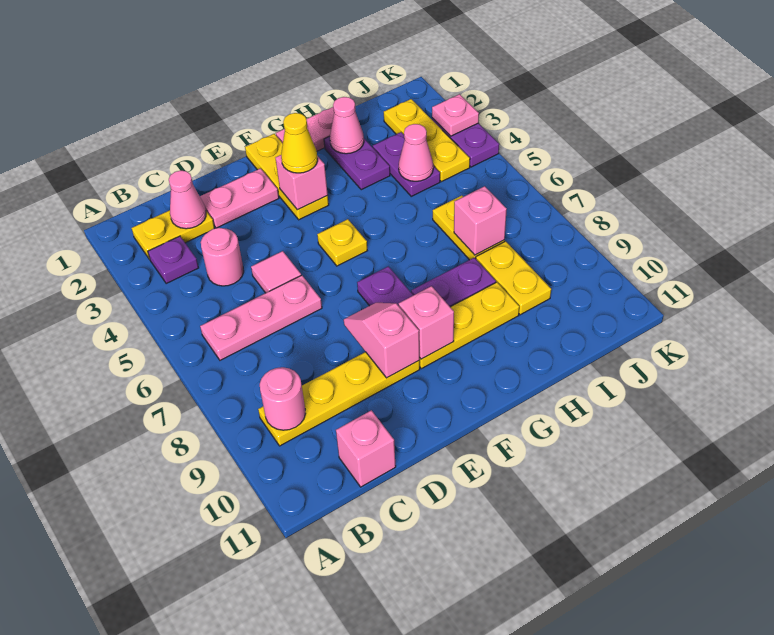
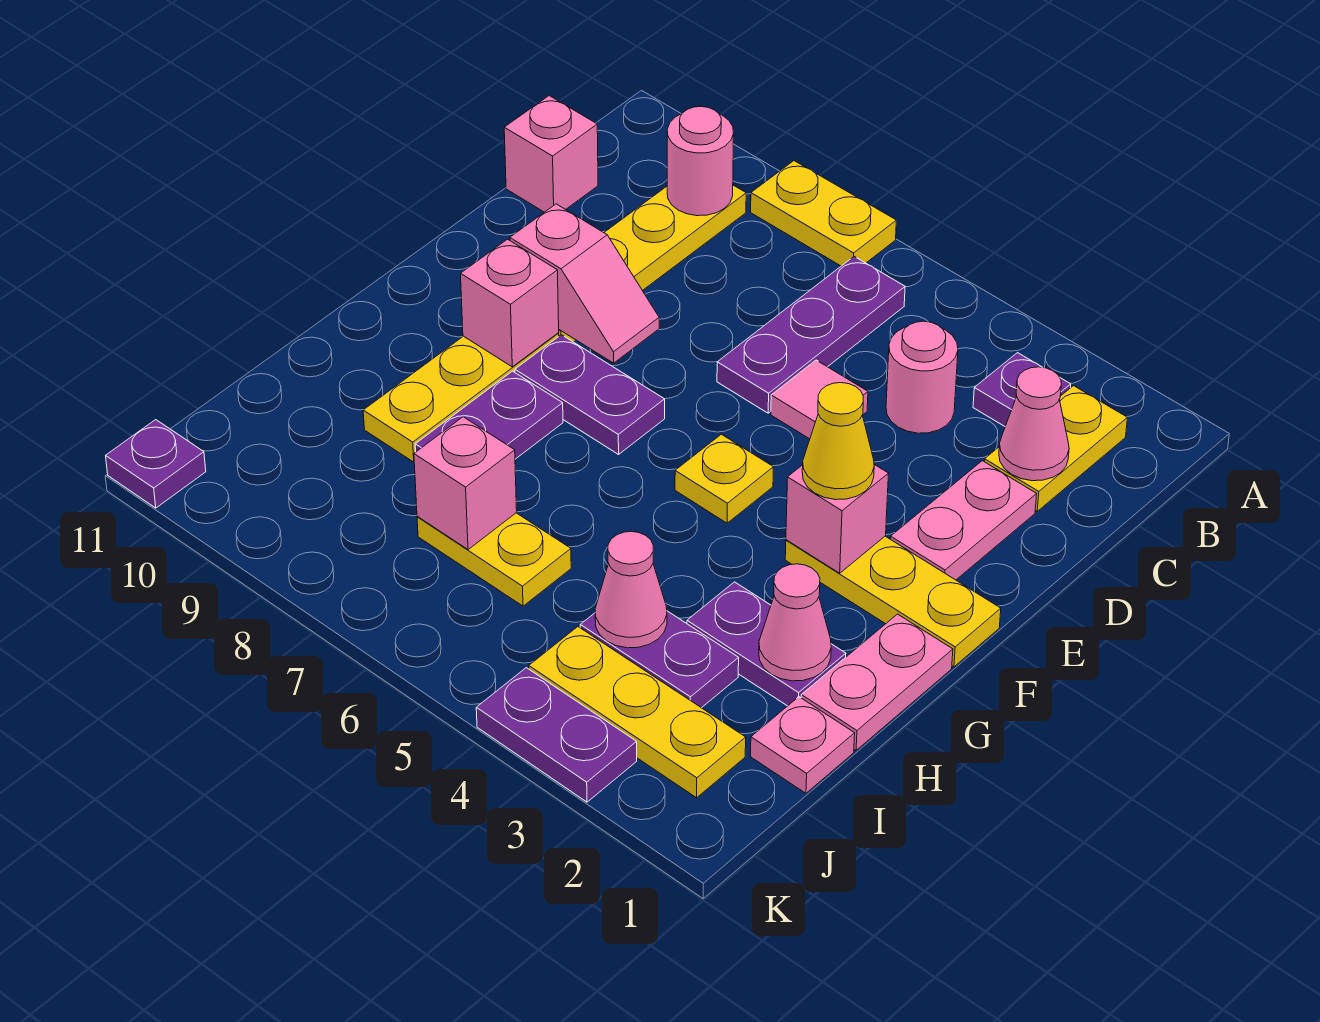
pink 1x3 plate [200,275,322,360] -> purple 1x3 plate [717,257,905,413]
yellow 1x2 plate [476,241,551,315] -> yellow 1x2 plate moved to [751,161,896,266]
pink 1x1 plate [432,94,479,136] -> pink 1x1 plate moved to [751,697,855,793]
none -> purple 1x1 plate [106,420,206,508]

